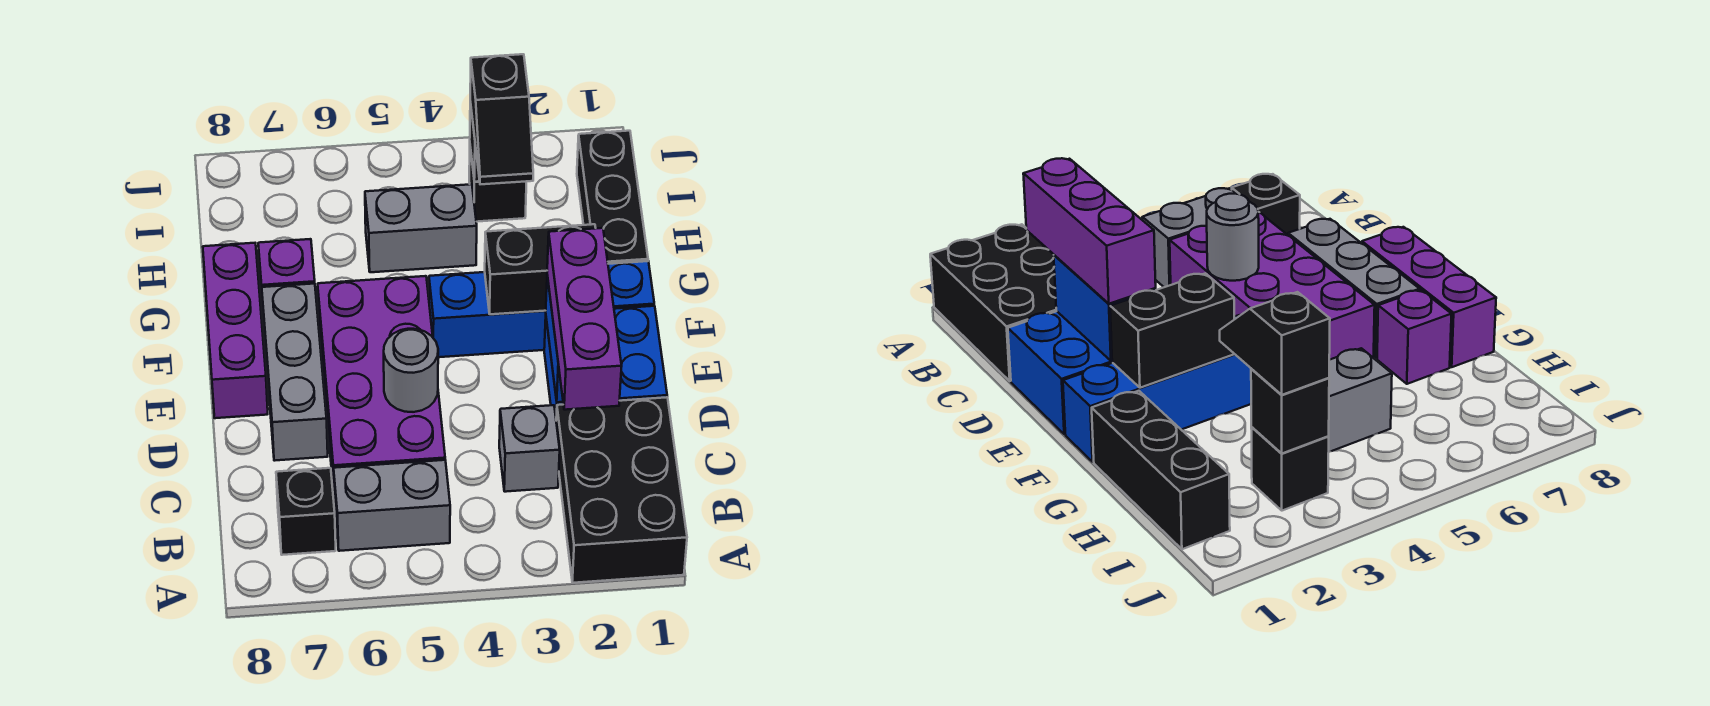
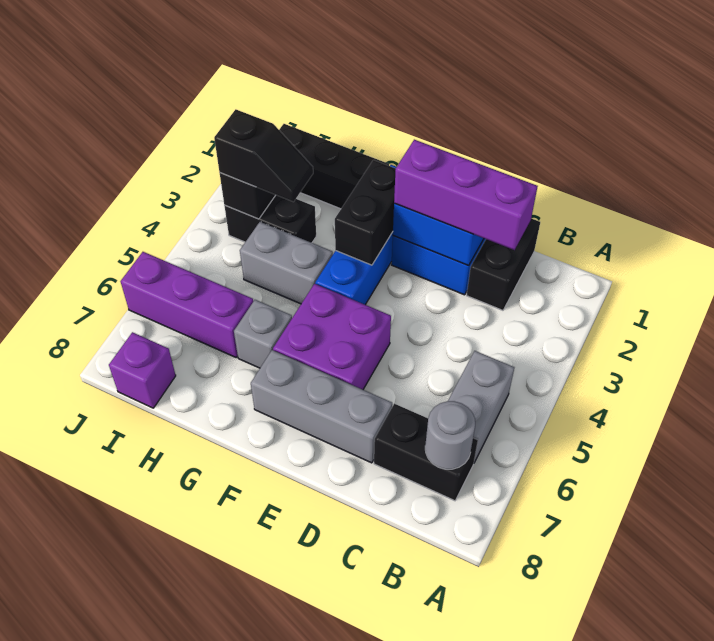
black 2x3 brick [556,397,687,583] -> black 1x2 brick [467,218,540,310]
black 1x1 brick [276,468,336,555] -> black 1x2 brick [374,404,478,501]
grey 1x1 brick [499,405,560,492] -> grey 1x1 brick moved to [234,300,292,368]
purple 2x4 brick [318,276,445,503] -> purple 2x2 brick [273,284,391,390]
grey 1x1 round brick [384,329,438,412] -> grey 1x1 round brick moved to [425,401,475,469]
purple 1x3 brick [203,243,268,418] -> purple 1x3 brick moved to [121,252,253,357]
purple 1x1 brick [258,239,315,311] -> purple 1x1 brick moved to [109,332,176,408]
grey 1x2 brick [365,184,477,272] -> grey 1x2 brick turned to [240,222,333,304]
black 1x1 brick [469,147,527,222] -> black 1x2 brick [224,195,316,243]

